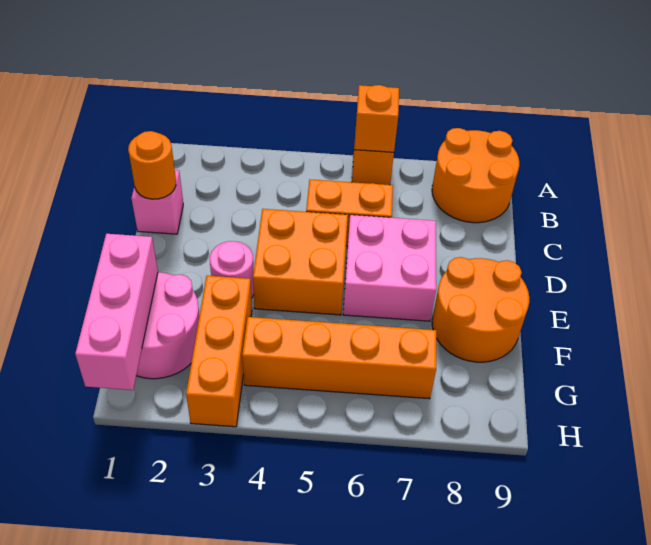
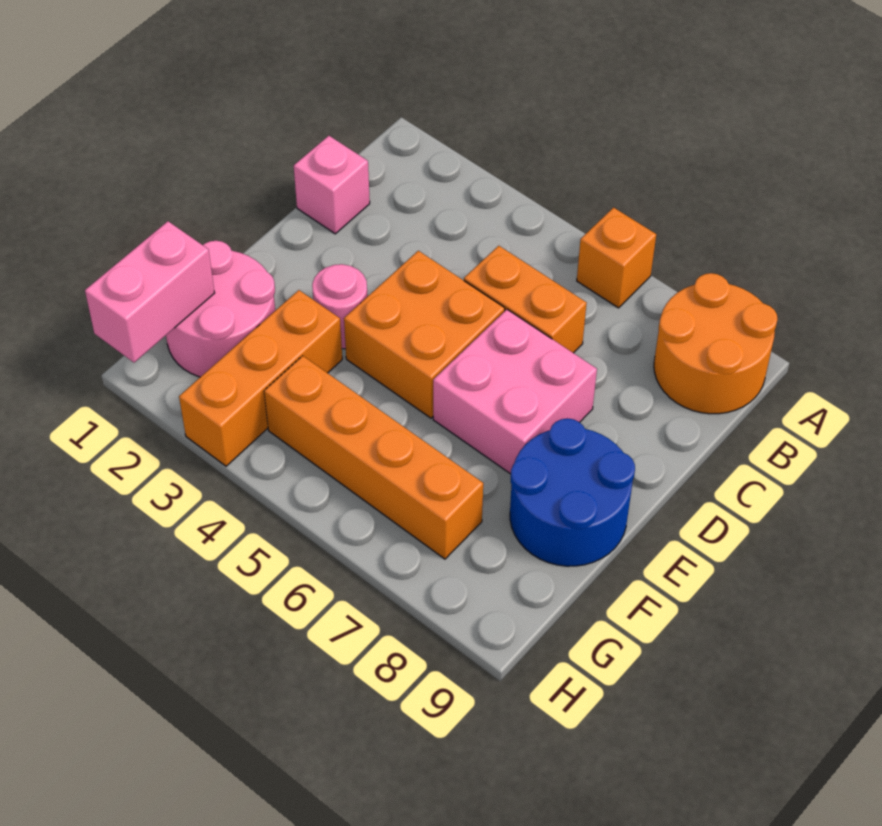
orange 1x1 brick [354,85,399,152] -> none
orange 1x1 round brick [128,131,176,199] -> none
orange 2x2 round brick [432,257,529,362] -> blue 2x2 round brick [510,418,635,566]
pink 1x3 brick [75,234,158,390] -> pink 1x2 brick [85,221,214,363]

